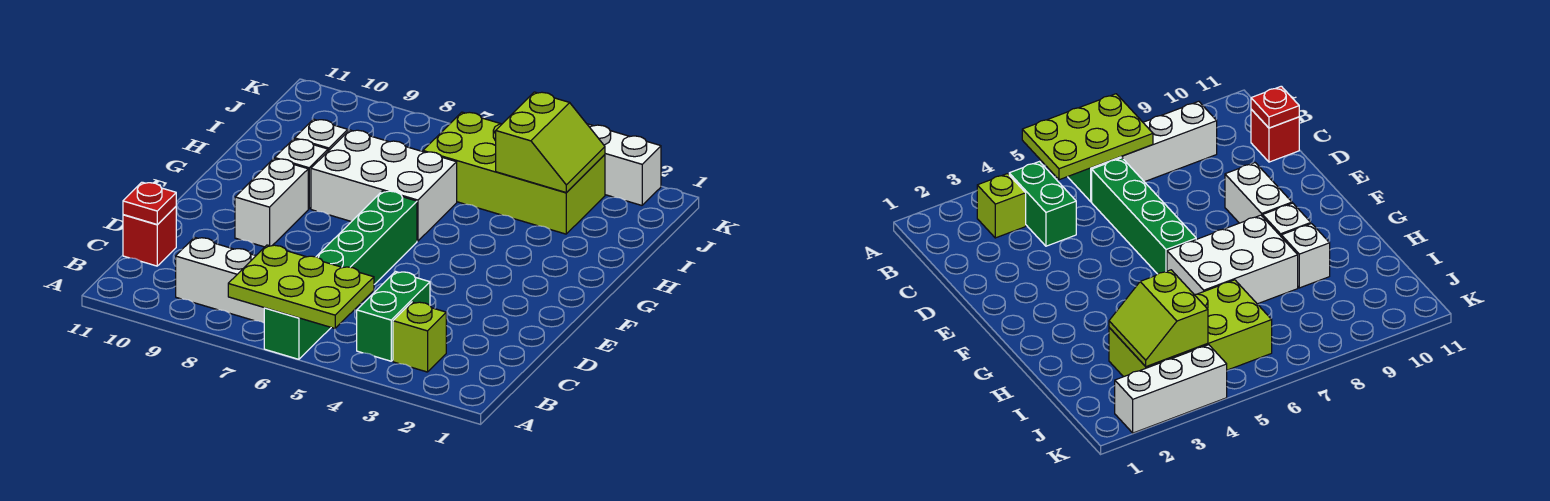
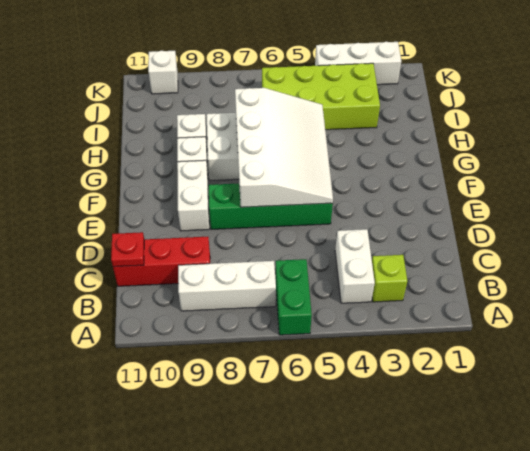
lime 2x3 plate [228,245,374,328] -> none
green 1x2 brick [357,272,430,361] -> white 1x2 brick [335,229,375,303]
green 1x4 brick [316,191,417,284] -> green 1x4 brick turned to [209,183,333,229]
red 1x1 brick [123,207,176,266] -> red 1x3 brick [113,237,210,286]
none -> white 3x4 slope [235,88,333,207]
lime 2x2 slope [496,92,605,192] -> none
none -> white 1x1 brick [148,51,178,94]

